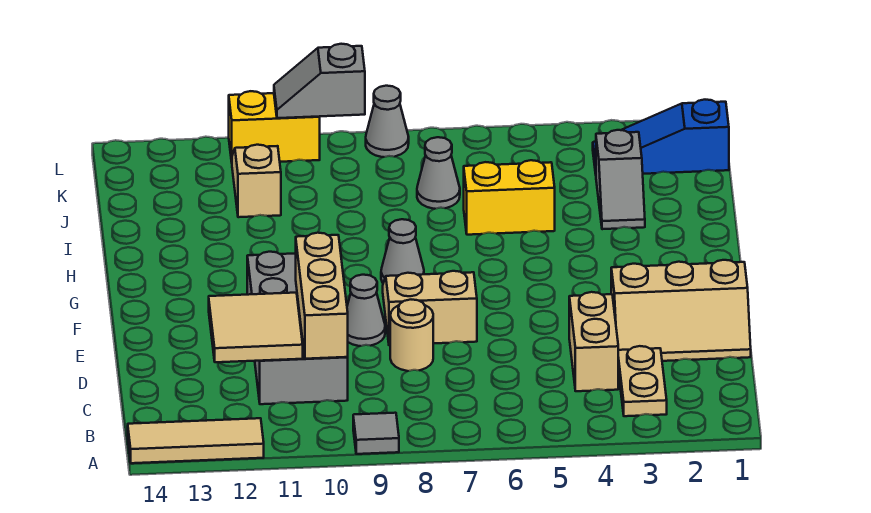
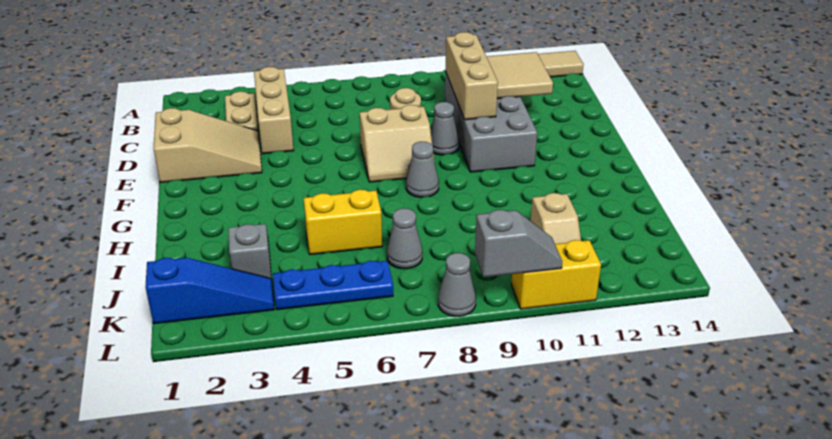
grey 1x1 tile [353,413,399,454] -> none
tan 1x2 brick [569,292,618,391] -> tan 1x3 brick [254,67,294,154]
tan 2x3 slope [611,260,751,361] -> tan 2x3 slope turned to [154,108,262,183]
none -> blue 1x3 plate [273,261,393,310]

